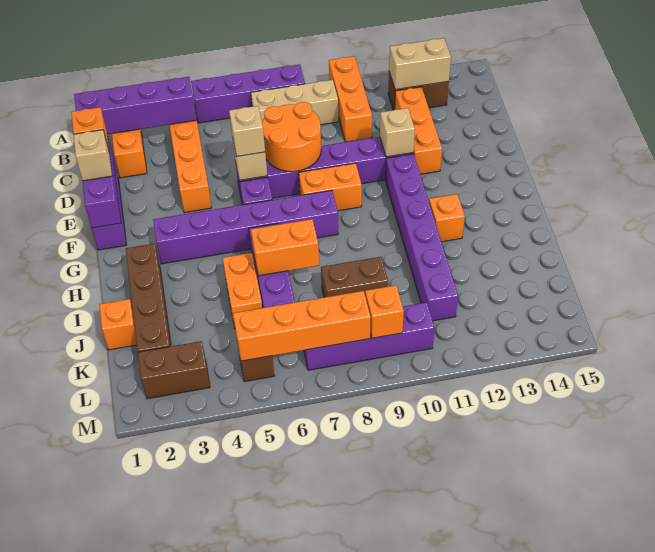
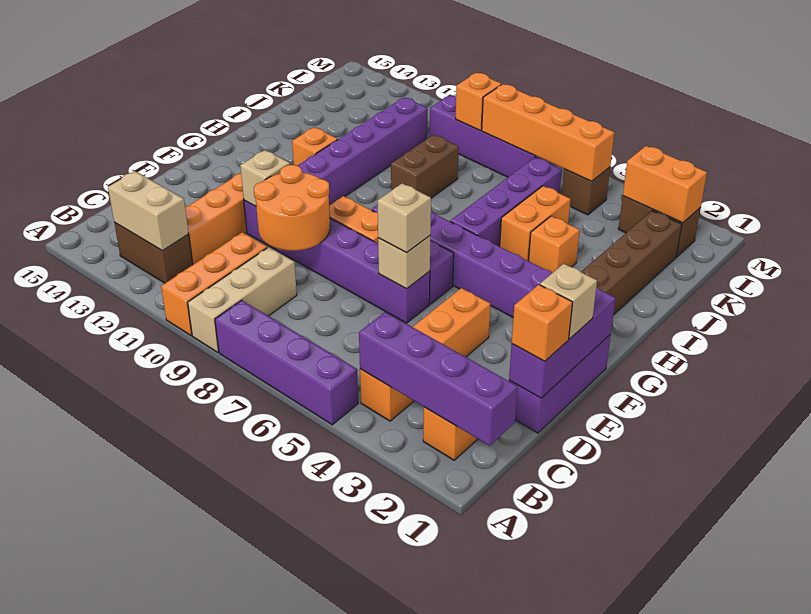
tan 1x3 brick [251,80,338,125] -> tan 1x3 brick turned to [188,247,297,352]
orange 2x2 round brick [262,102,321,172] -> orange 2x2 round brick moved to [254,165,330,251]
orange 1x2 brick [251,219,319,276] -> orange 1x2 brick moved to [623,146,707,223]
orange 1x1 brick [99,299,137,350] -> orange 1x1 brick moved to [529,216,580,273]
brown 1x2 brick [321,257,388,297] -> brown 1x2 brick turned to [391,135,459,198]

